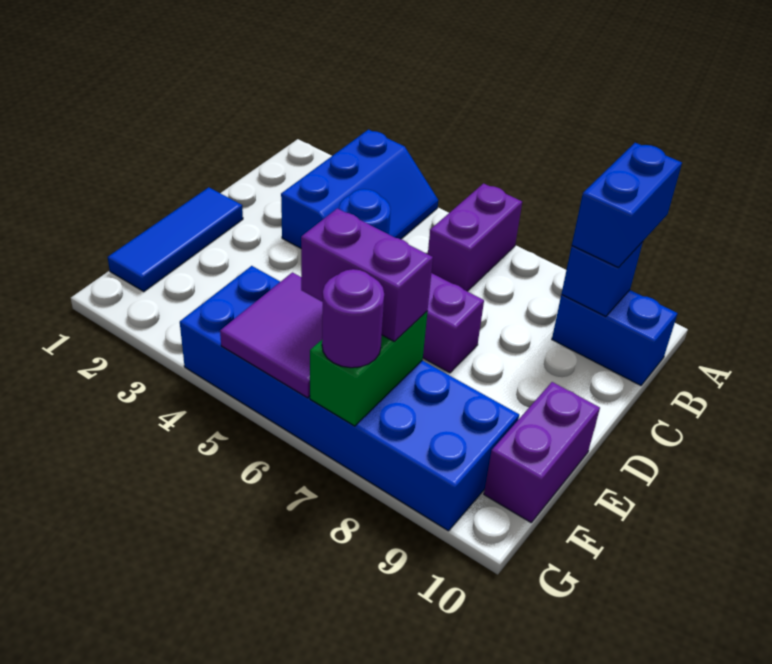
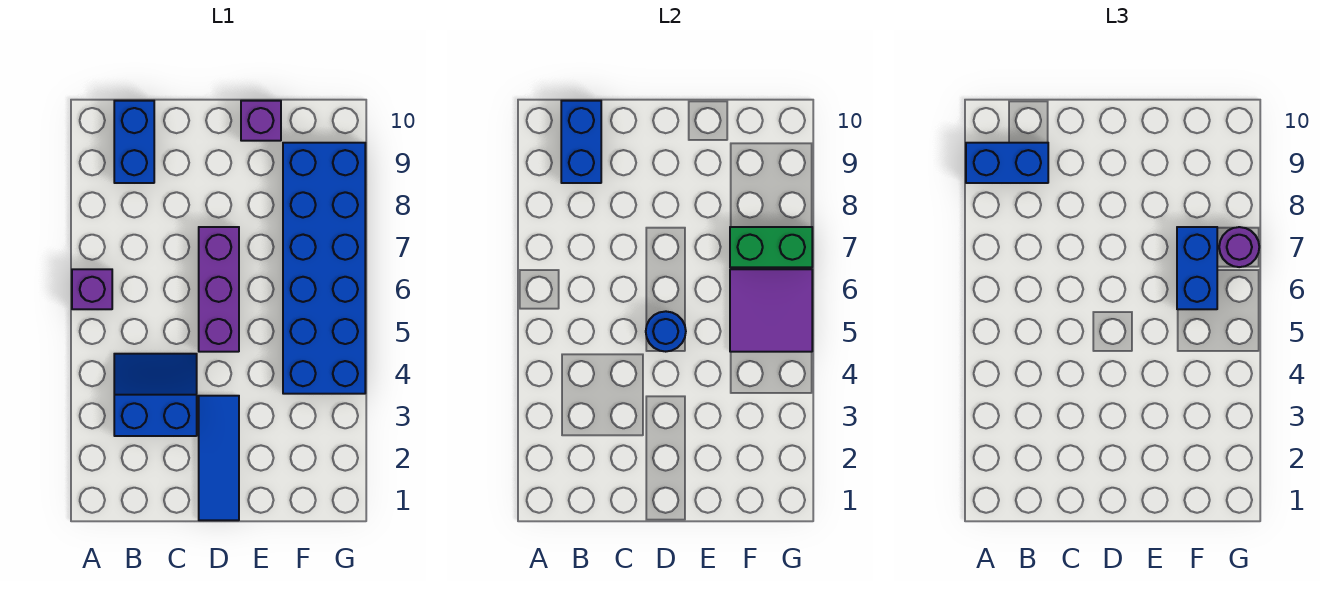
blue 2x3 slope [281,130,438,248] -> blue 2x2 slope [114,354,197,436]
purple 1x2 brick [428,183,522,291] -> purple 1x1 brick [72,269,112,309]
blue 1x1 brick [561,242,643,316] -> blue 1x2 brick [561,101,601,183]
blue 1x3 tile [108,187,243,291] -> blue 1x3 tile turned to [199,396,239,520]
purple 1x2 brick [484,382,600,522] -> purple 1x1 brick [241,101,281,141]
purple 1x2 brick [301,208,433,342] -> blue 1x2 brick [1177,227,1217,309]

